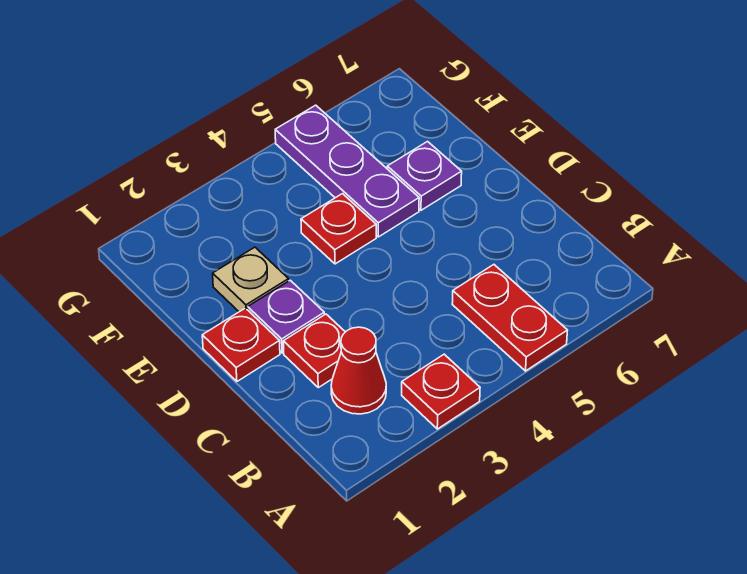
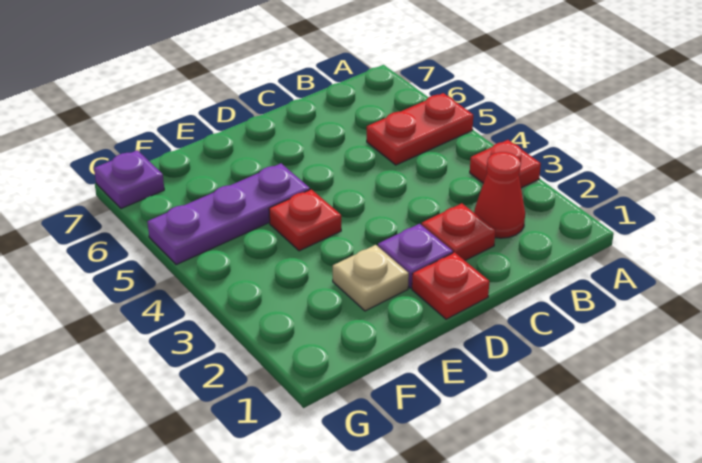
purple 1x1 plate [387,142,462,210] -> purple 1x1 plate moved to [94,150,164,209]

